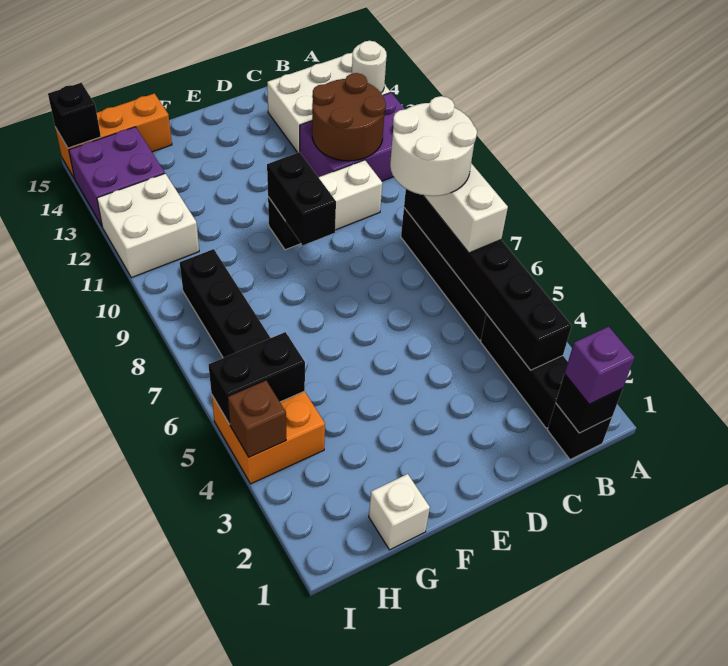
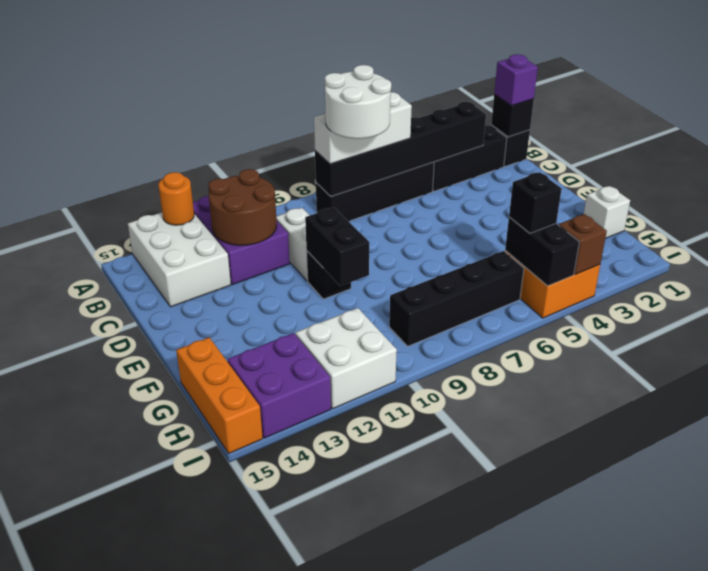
white 1x1 round brick [352,41,387,93] -> orange 1x1 round brick [158,172,194,225]
black 1x2 brick [267,152,336,246] -> black 1x2 brick turned to [305,207,369,286]
black 1x1 brick [48,83,101,148] -> black 1x1 brick moved to [509,172,561,233]

